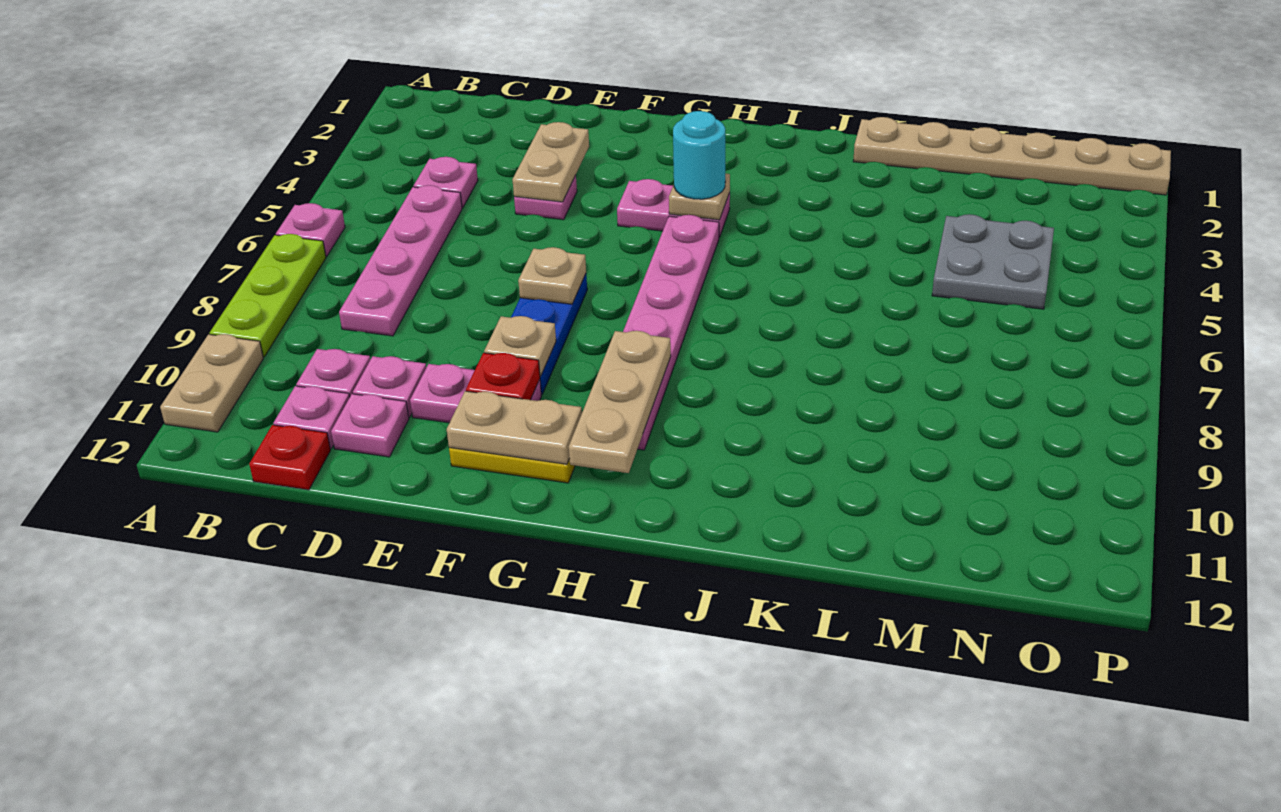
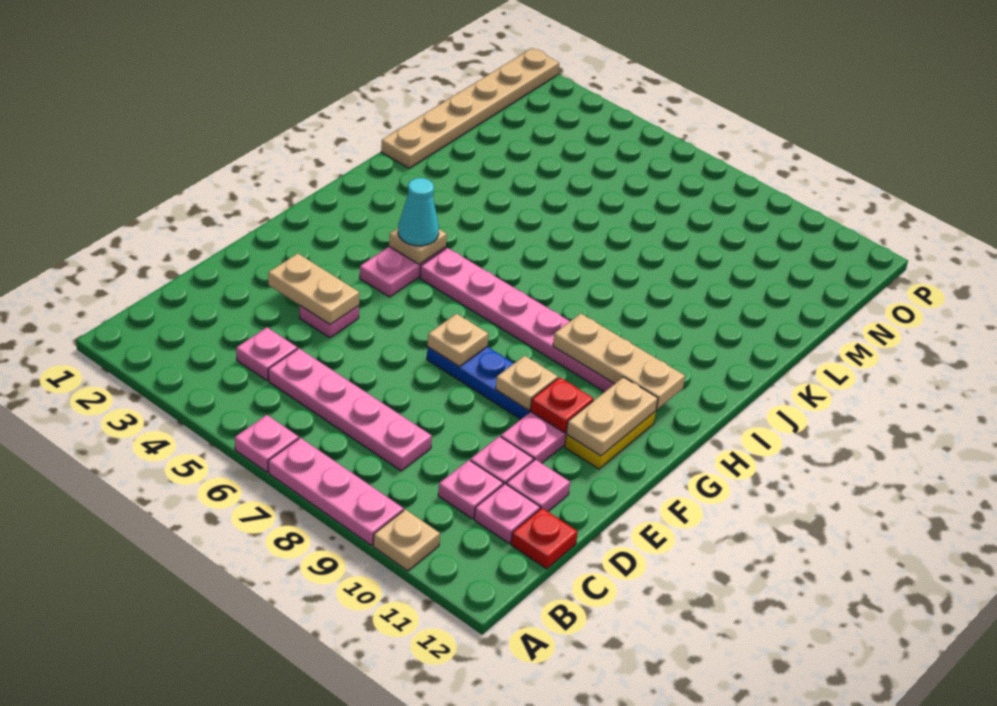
lime 1x3 plate [210,234,326,357] -> pink 1x3 plate [268,438,404,545]
tan 1x2 plate [160,334,263,432] -> tan 1x1 plate [373,510,440,571]
cyan 1x1 round brick [673,111,725,199] -> cyan 1x1 cone [398,178,439,246]
grey 2x2 plate [932,214,1054,309] -> none

